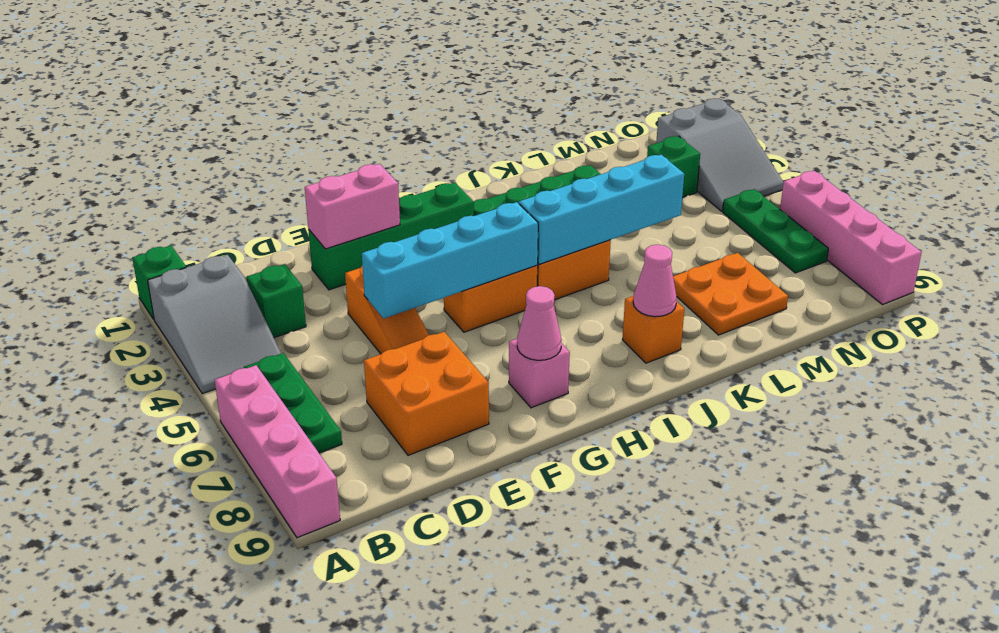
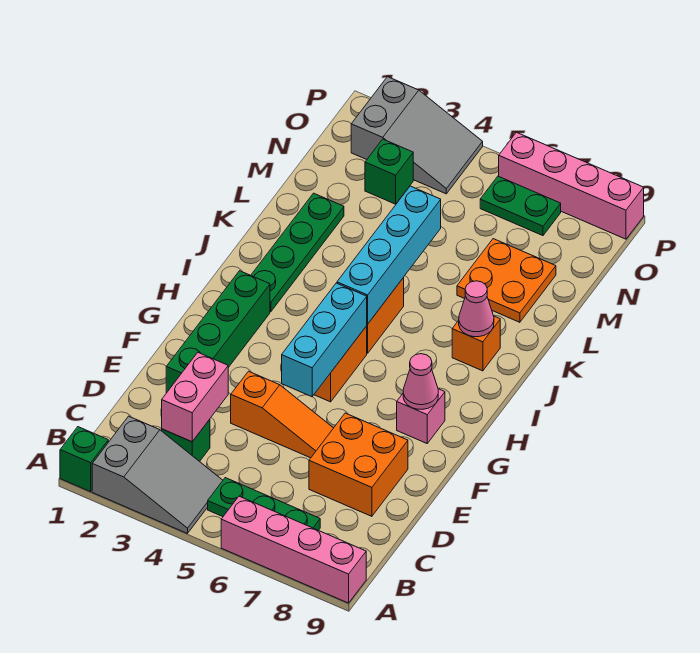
pink 1x2 brick [305,164,400,249] -> pink 1x2 brick moved to [162,353,228,442]
cyan 1x4 brick [362,202,538,318] -> cyan 1x3 brick [282,283,367,397]
green 1x3 plate [723,189,828,273] -> green 1x2 plate [480,176,561,236]

